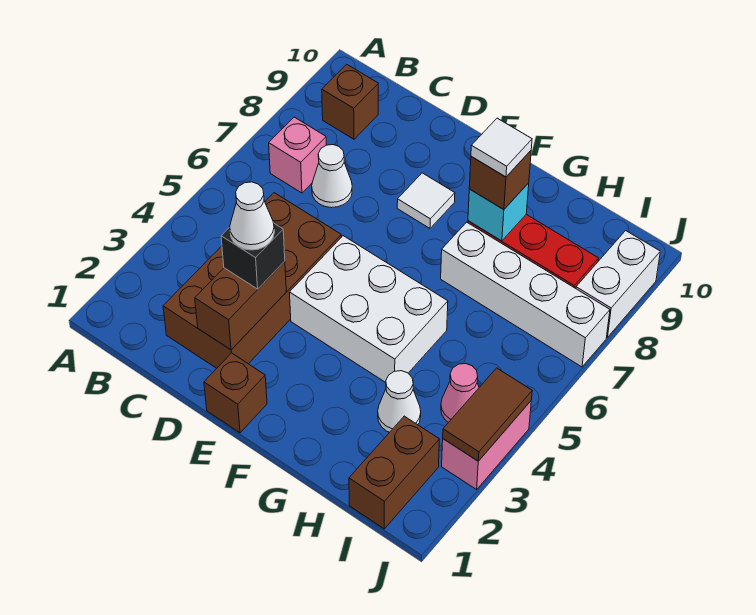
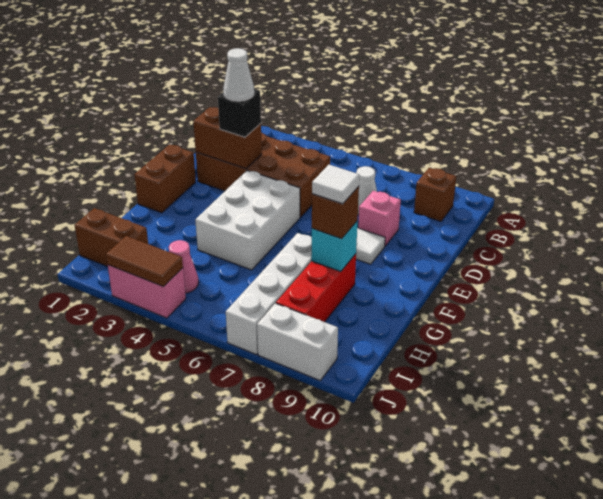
pink 1x1 brick [269,117,326,193] -> pink 1x1 brick moved to [358,191,401,246]
brown 1x1 brick [204,353,267,433] -> brown 1x2 brick [134,145,196,213]
white 1x1 cone [378,371,421,432] -> none

